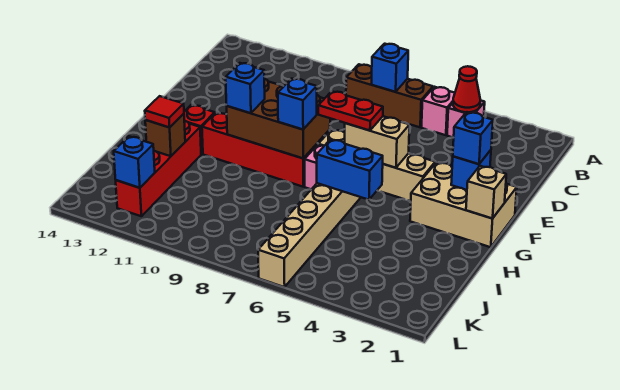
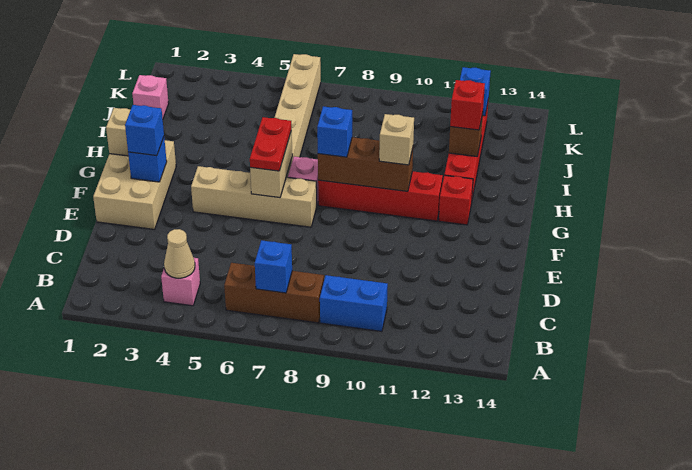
red 1x1 cone [453,66,480,112] -> tan 1x1 cone [164,229,195,278]
pink 1x1 brick [421,87,455,135] -> pink 1x1 brick moved to [132,75,169,118]
tan 2x3 brick [410,162,517,247] -> tan 2x3 brick turned to [93,140,176,229]
tan 1x2 brick [345,116,410,168] -> tan 1x2 brick turned to [250,131,292,198]
red 1x2 plate [318,91,383,131] -> red 1x2 plate turned to [250,117,291,171]
brown 2x3 brick [226,79,330,158] -> brown 1x3 brick [318,137,413,191]
blue 1x1 brick [226,63,265,113] -> tan 1x1 brick [379,114,414,165]
blue 1x2 brick [317,139,383,200] -> blue 1x2 brick moved to [320,275,388,331]
red 1x1 tile [145,96,184,127] -> red 1x1 brick [450,80,485,130]

